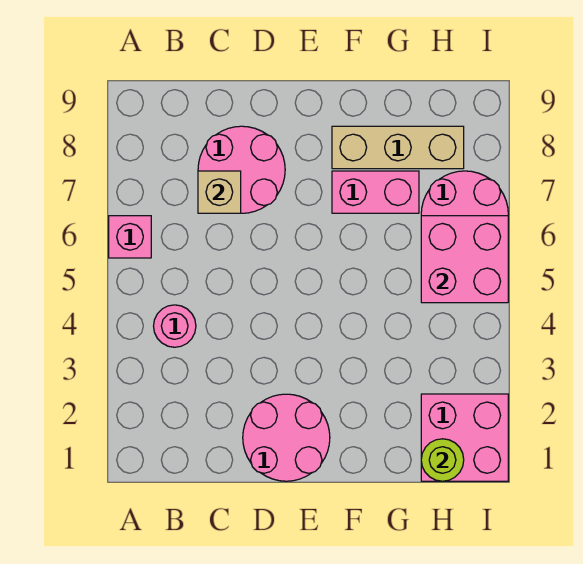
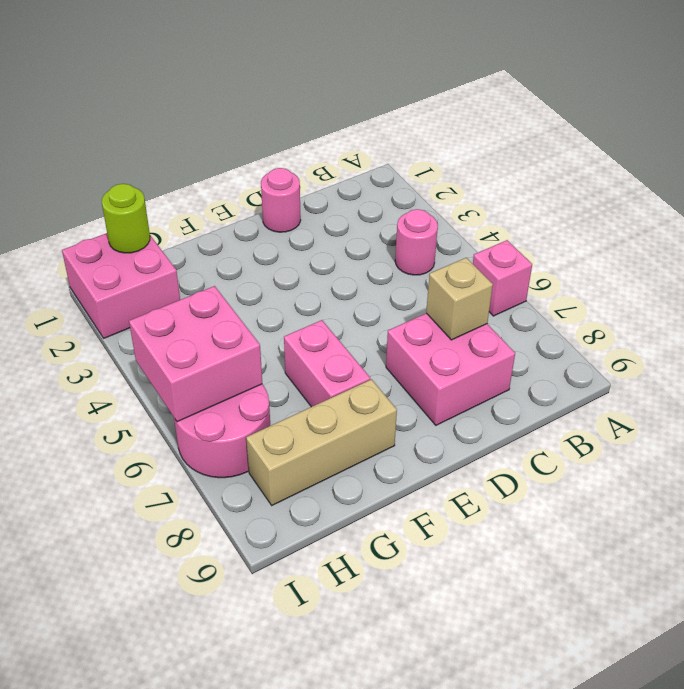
pink 2x2 round brick [198,126,285,213] -> pink 2x2 brick [386,313,515,425]
pink 2x2 round brick [243,394,330,481] -> pink 1x1 round brick [261,168,301,232]
pink 1x2 brick [332,171,419,213] -> pink 1x2 brick turned to [284,320,370,407]

